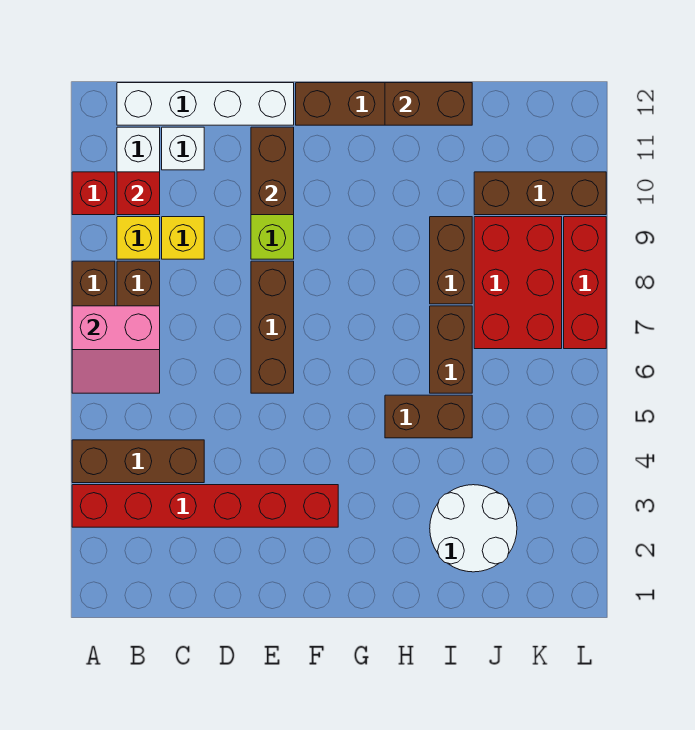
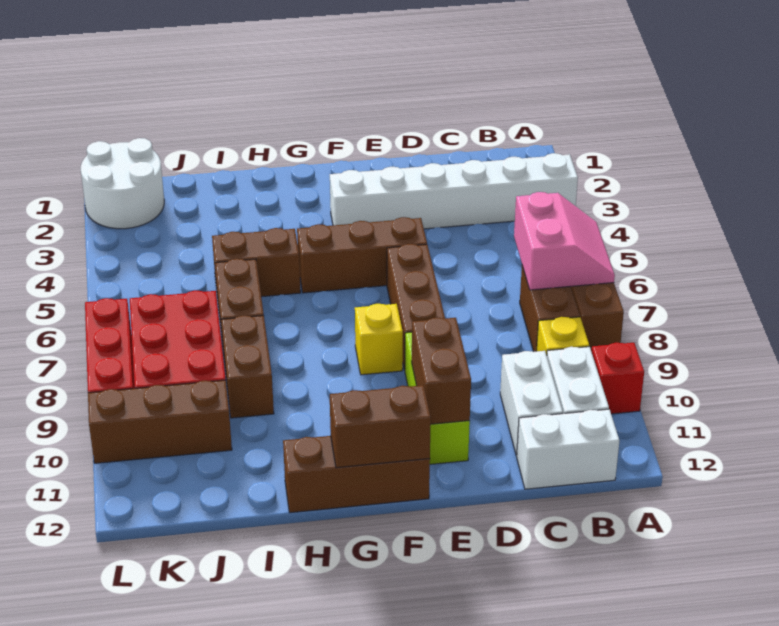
red 1x6 brick [72,485,338,527] -> white 1x6 brick [330,153,578,229]
brown 1x3 brick [72,440,204,483] -> brown 1x3 brick moved to [297,217,427,293]
pink 2x2 slope [72,306,160,393] -> pink 2x2 slope turned to [514,192,615,290]
red 1x1 brick [117,172,160,215] -> none
white 1x4 brick [117,83,294,125] -> white 1x2 brick [517,409,619,489]
yellow 1x1 brick [162,217,204,259] -> yellow 1x1 brick moved to [355,304,403,375]
white 1x1 brick [162,127,204,170] -> white 1x2 brick [500,351,563,456]
brown 1x2 brick [385,83,472,125] -> brown 1x2 brick moved to [330,385,431,468]
white 2x2 round brick [430,485,517,572] -> white 2x2 round brick moved to [81,138,164,229]

